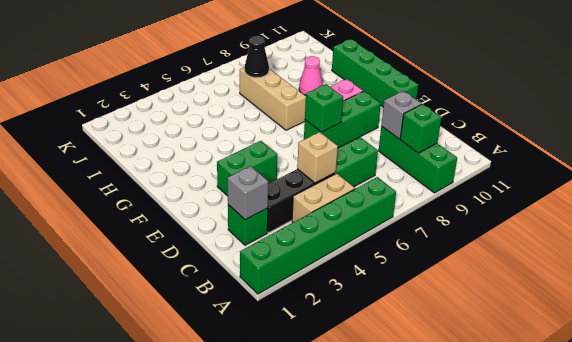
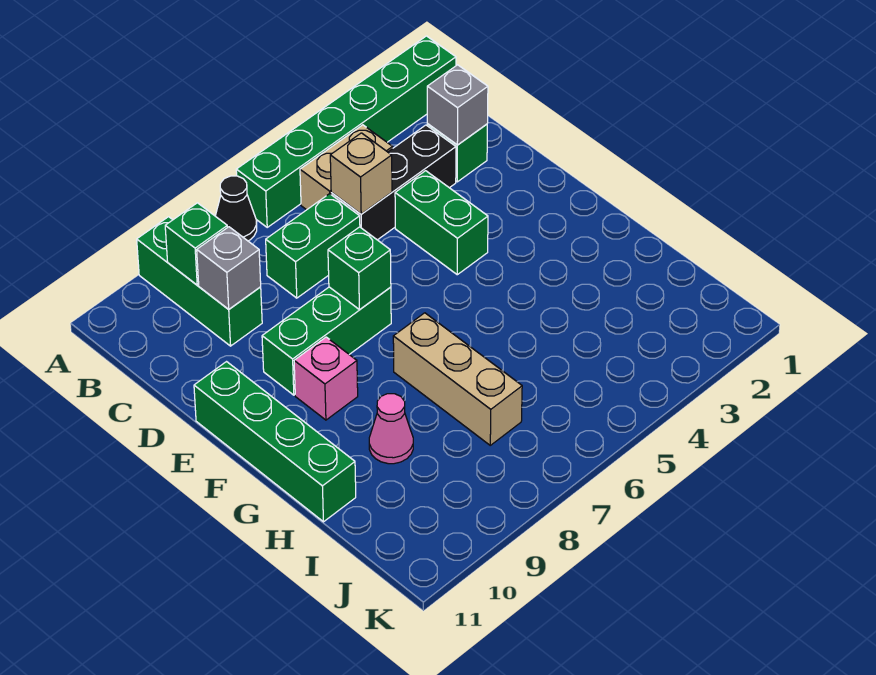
green 1x2 brick [217,141,277,196] -> green 1x2 brick turned to [395,171,488,275]
black 1x1 cone [245,36,269,78] -> black 1x1 cone moved to [216,176,257,241]

